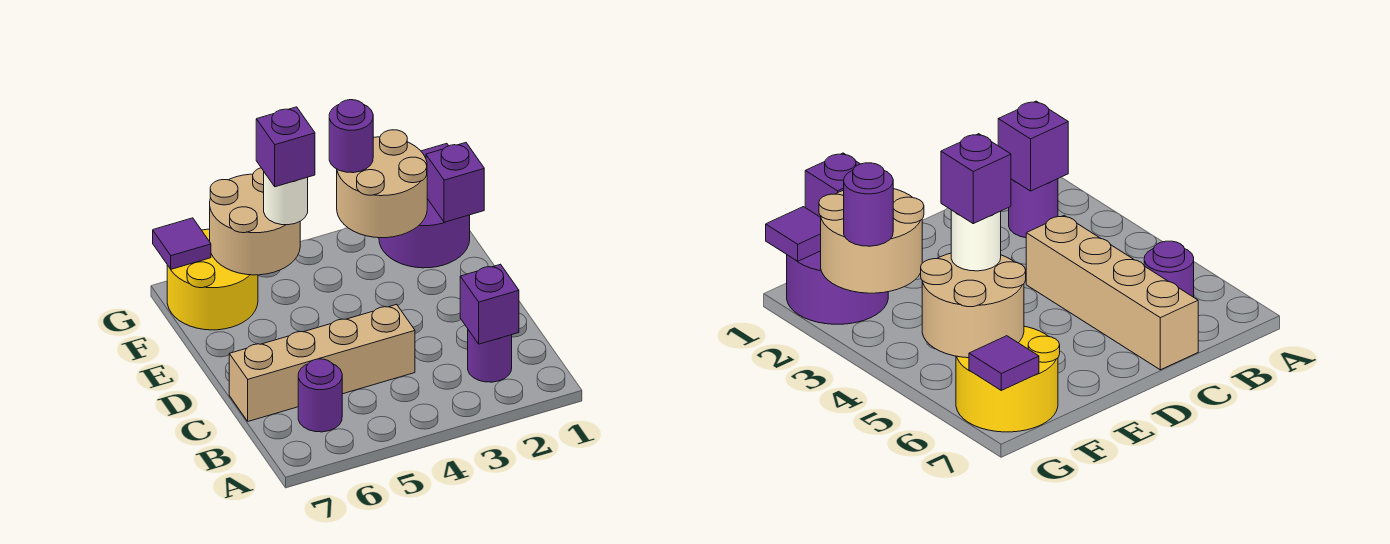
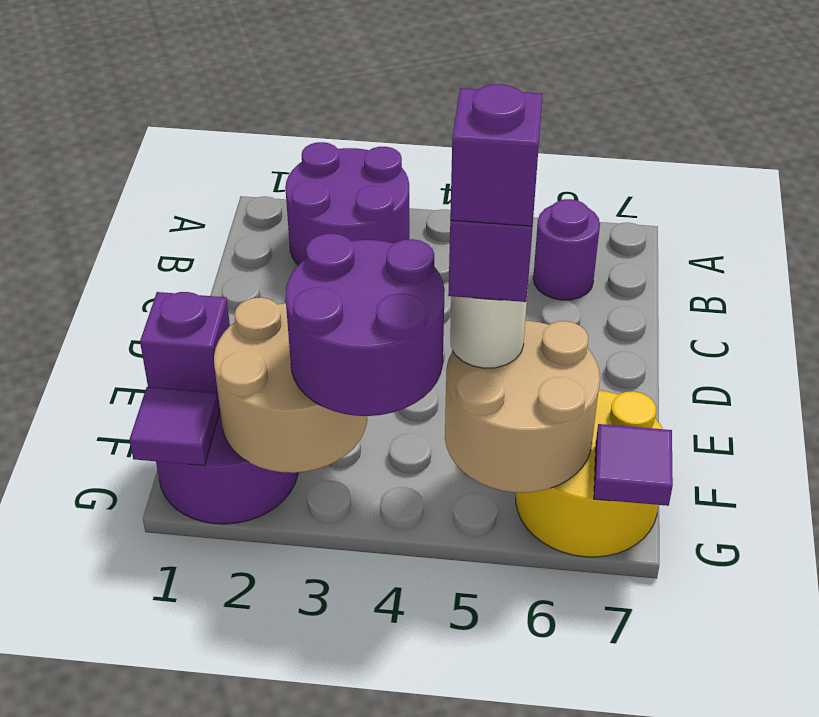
purple 1x1 round brick [468,330,512,382] -> purple 2x2 round brick [285,142,409,265]
purple 1x1 brick [460,264,519,344] -> purple 1x1 brick moved to [450,84,543,226]
tan 1x4 brick [229,304,415,421] -> none
purple 1x1 round brick [329,100,373,173] -> purple 2x2 round brick [285,233,445,416]

